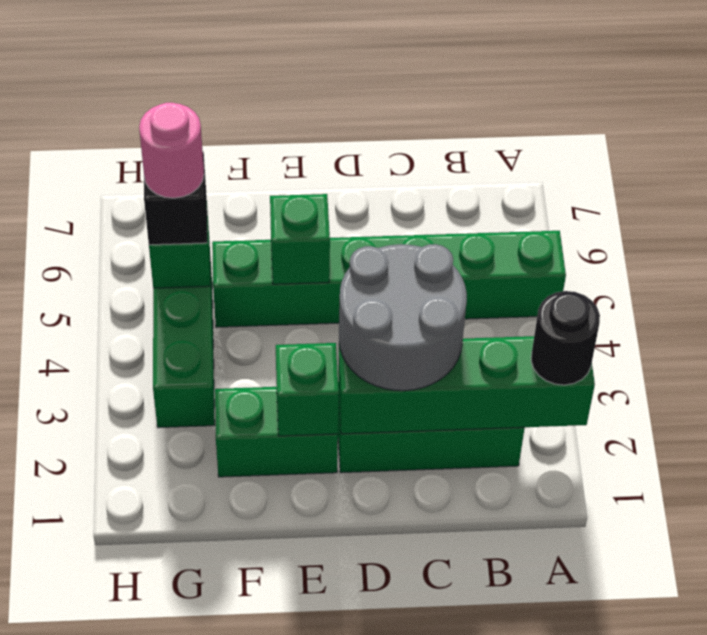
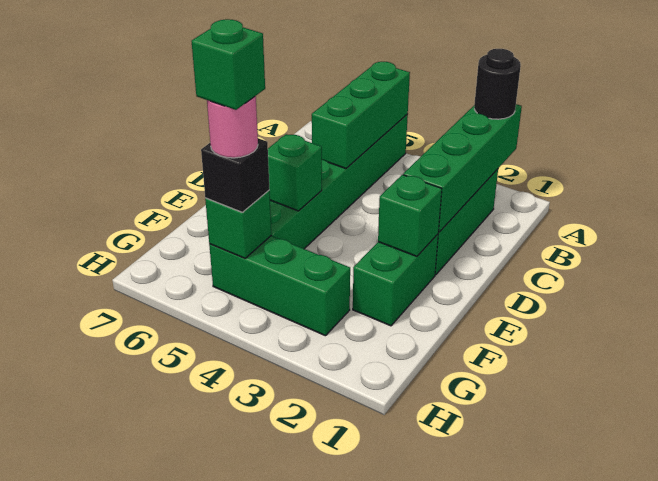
none -> green 1x3 brick [312,62,410,169]
grey 2x2 round brick [339,244,467,391] -> none
none -> green 1x1 brick [192,19,265,110]

